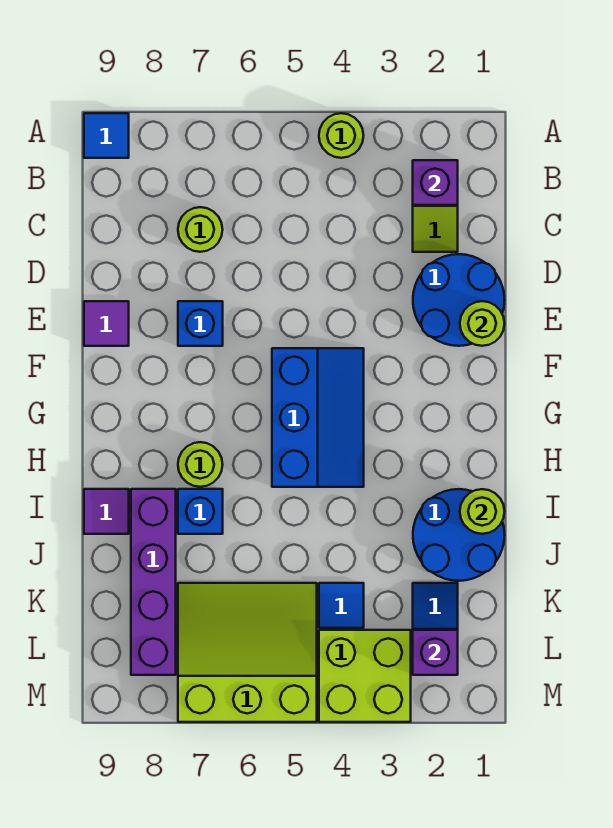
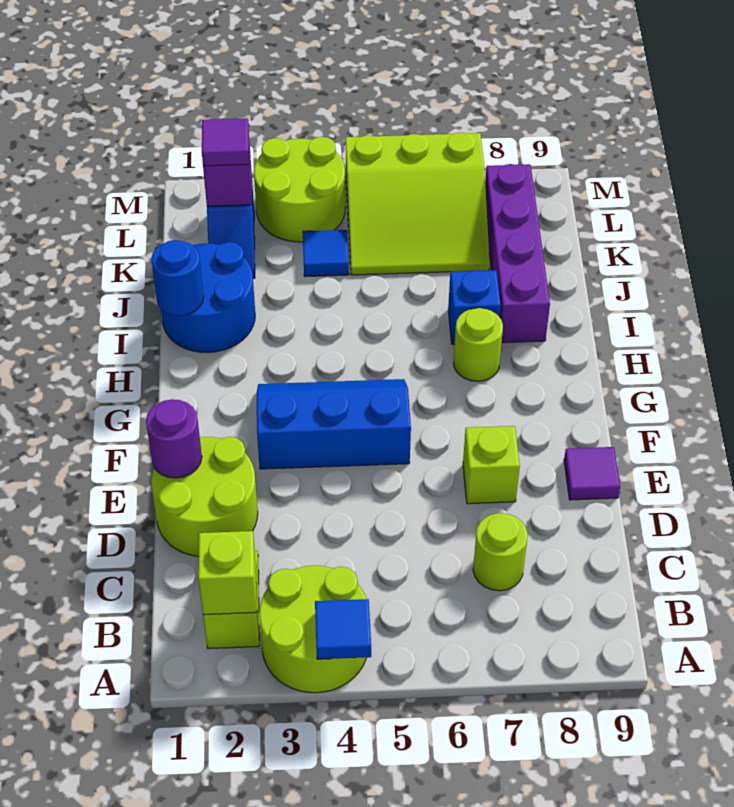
lime 1x1 round brick [319,113,364,158] -> lime 2x2 round brick [259,566,367,693]
blue 1x1 tile [84,113,129,158] -> blue 1x1 tile moved to [315,599,371,659]
purple 1x1 brick [413,160,458,205] -> lime 1x1 brick [198,531,256,615]
blue 2x2 round brick [413,254,505,346] -> lime 2x2 round brick [151,437,258,556]
lime 1x1 round brick [460,301,505,346] -> purple 1x1 round brick [146,399,202,478]
blue 1x1 brick [178,301,223,346] -> lime 1x1 brick [463,426,520,504]
blue 2x3 slope [272,348,364,487] -> blue 2x3 slope turned to [257,379,411,469]
lime 1x1 round brick [460,489,505,534] -> blue 1x1 round brick [151,240,204,316]
purple 1x1 tile [84,489,129,534] -> purple 1x1 tile moved to [202,118,249,166]
lime 2x2 brick [319,630,411,722] -> lime 2x2 round brick [254,137,345,242]

